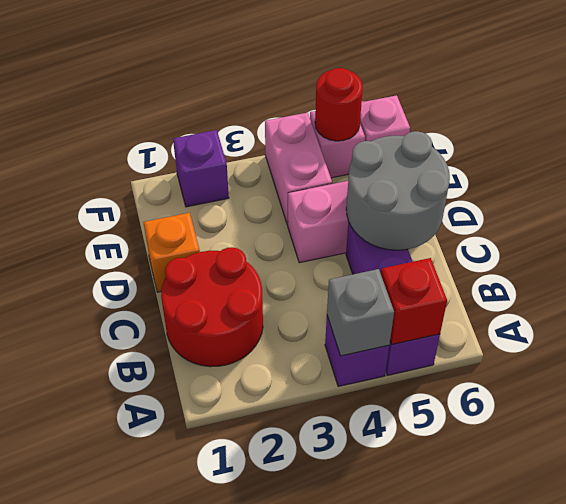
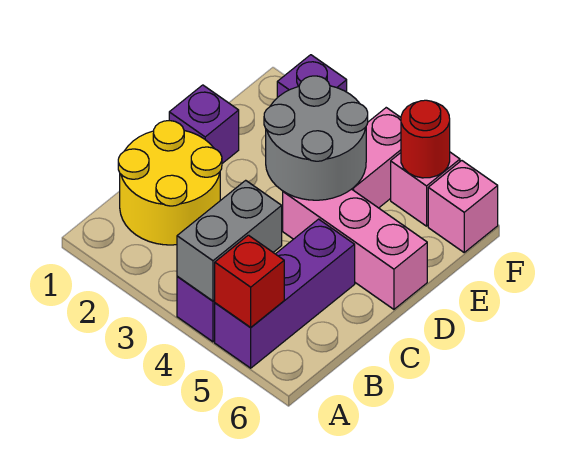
grey 1x1 brick [327,269,394,356] -> grey 1x2 brick [177,180,282,301]
red 2x2 round brick [161,247,263,367] -> yellow 2x2 round brick [118,121,222,245]
grey 2x2 round brick [346,131,450,250] -> grey 2x2 round brick moved to [264,76,368,200]
orange 1x1 brick [143,213,200,292] -> purple 1x1 brick [169,85,239,163]

